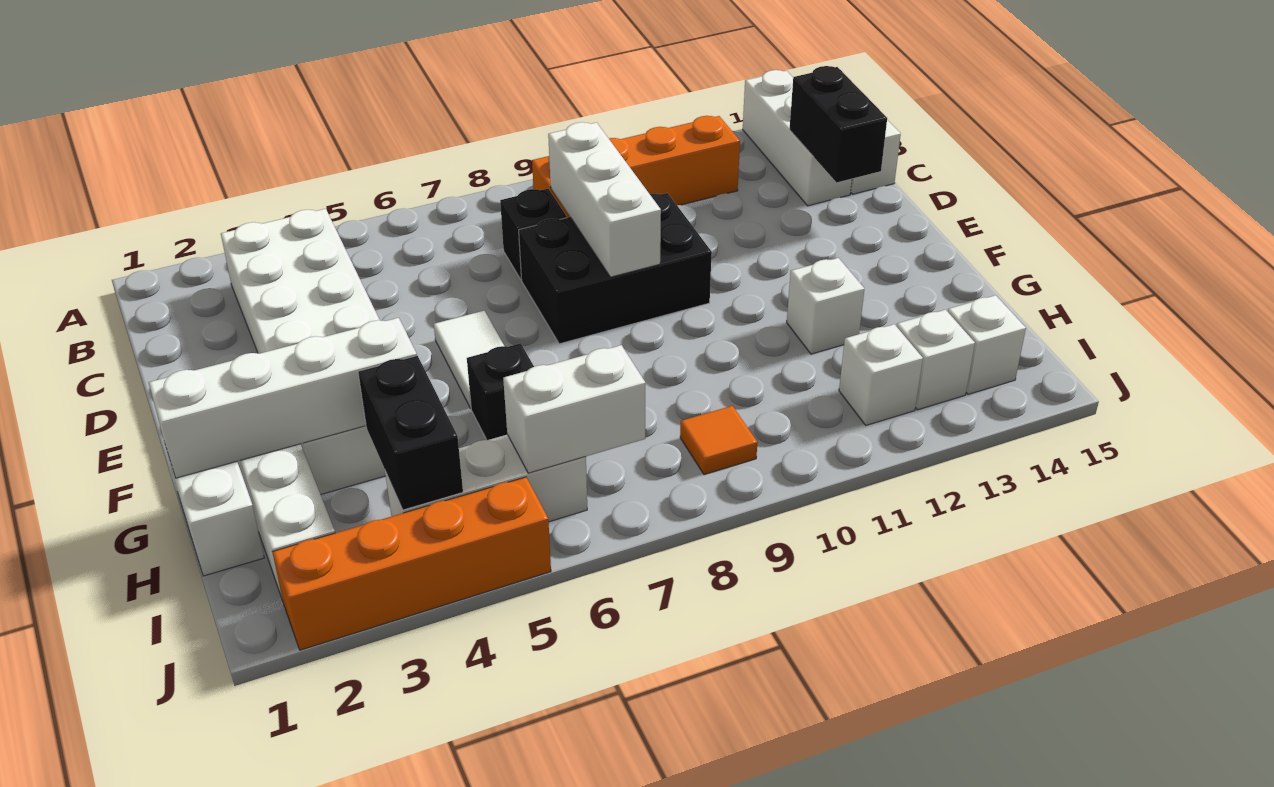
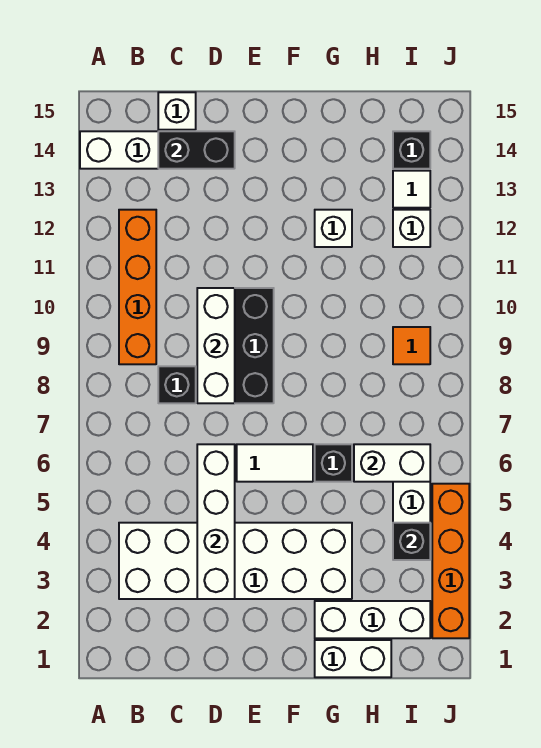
white 1x3 brick [548,122,661,277] -> white 1x3 brick turned to [197,288,235,403]
white 1x4 brick [149,318,417,478] -> white 1x4 brick moved to [197,444,235,599]
black 1x2 brick [358,356,463,510] -> black 1x1 brick [393,523,430,560]
white 1x2 brick [503,345,645,473] -> white 1x2 brick turned to [354,444,430,482]
white 1x1 brick [897,310,975,410] -> white 1x1 tile [393,171,430,208]
white 1x1 brick [948,295,1026,394] -> black 1x1 brick [393,131,430,169]

